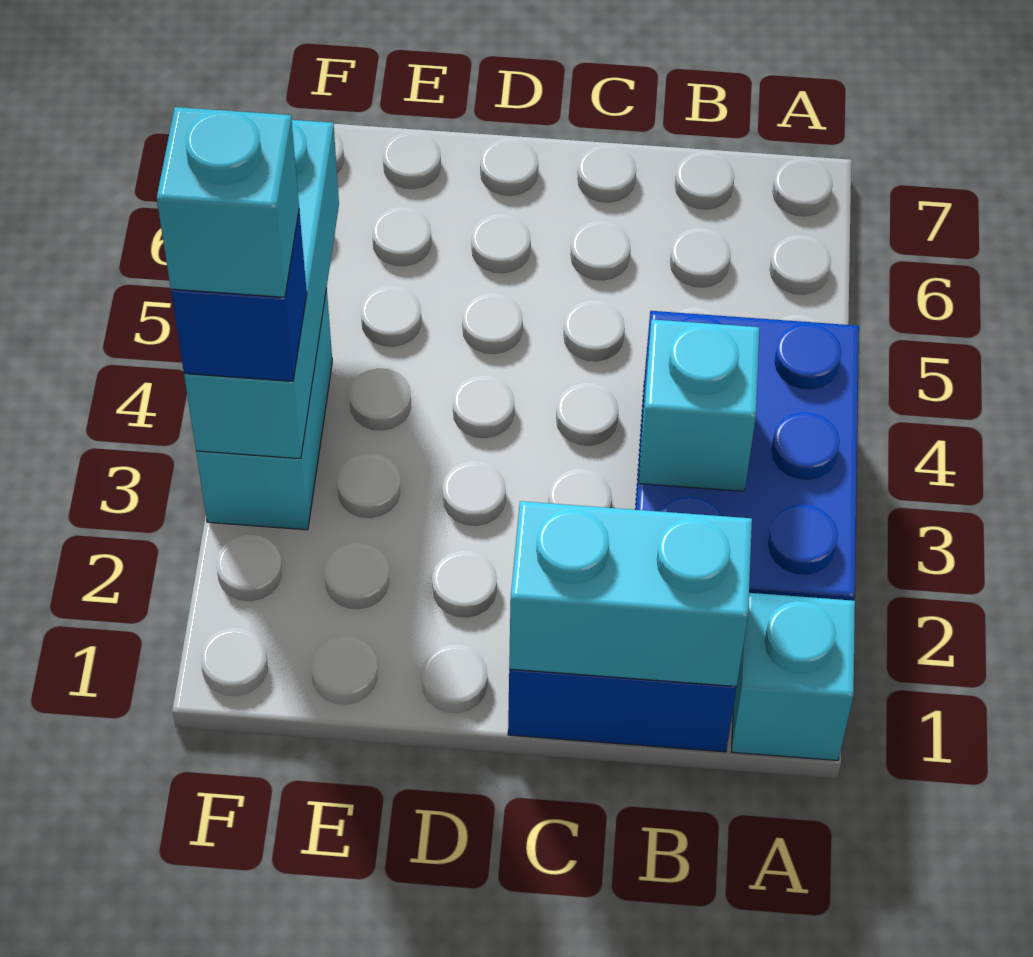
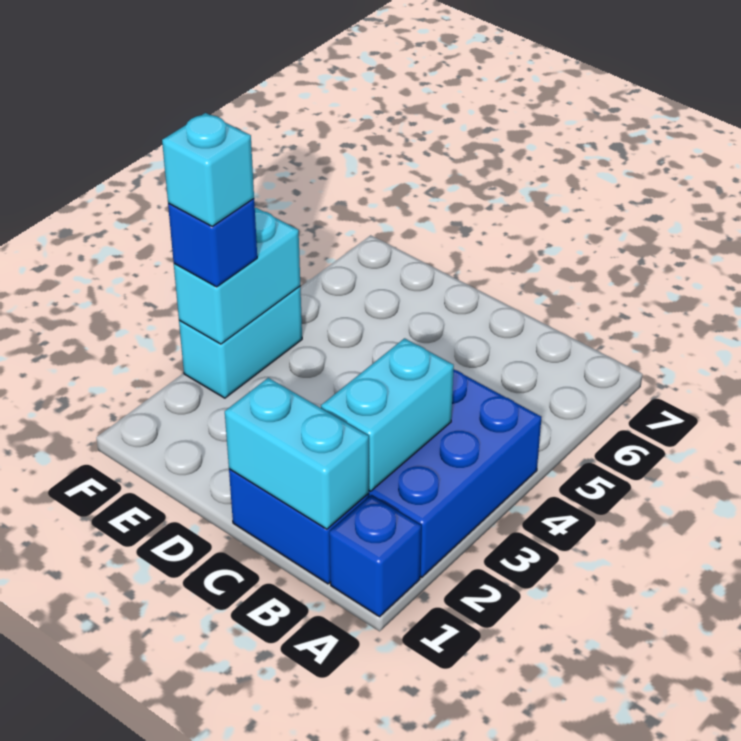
cyan 1x1 brick [732,593,855,761] -> blue 1x1 brick [329,495,421,617]
cyan 1x1 brick [639,319,760,491] -> cyan 1x2 brick [321,338,454,491]
cyan 1x3 brick [184,120,339,459] -> cyan 1x2 brick [174,208,300,344]

